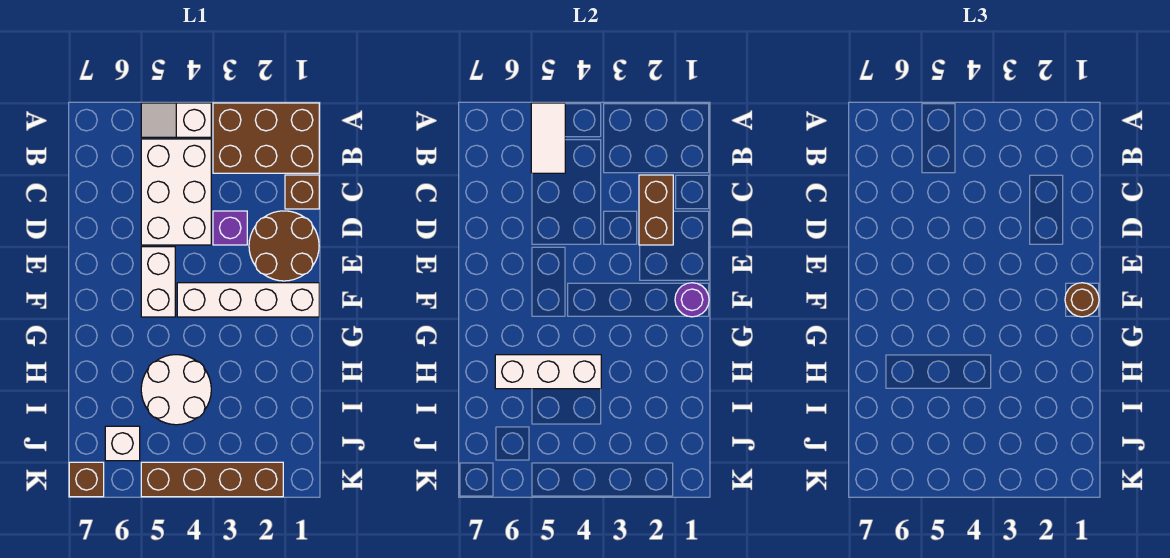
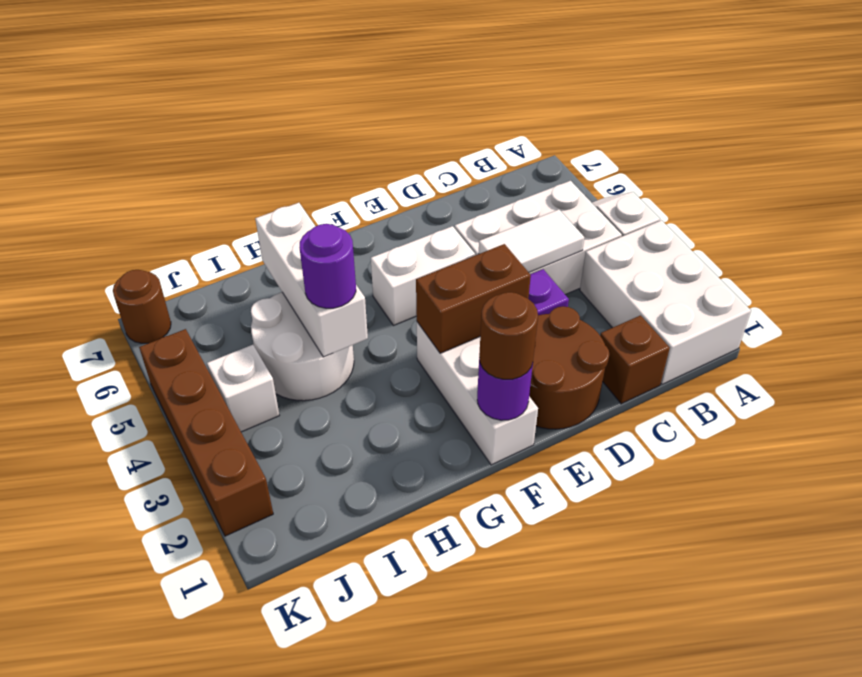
brown 2x3 brick [213,103,319,173] -> white 2x3 brick [580,220,751,384]
white 1x2 tile [531,103,565,173] -> white 1x2 tile moved to [479,209,584,272]
brown 1x2 brick [639,175,673,245] -> brown 1x2 brick moved to [416,244,531,353]
white 1x4 brick [177,283,319,317] -> white 1x3 brick [417,322,538,465]
none -> purple 1x1 round brick [299,224,356,308]
white 1x1 brick [105,426,140,461] -> white 1x1 brick moved to [207,345,279,432]
brown 1x1 brick [69,462,104,497] -> brown 1x1 round brick [113,270,171,343]

